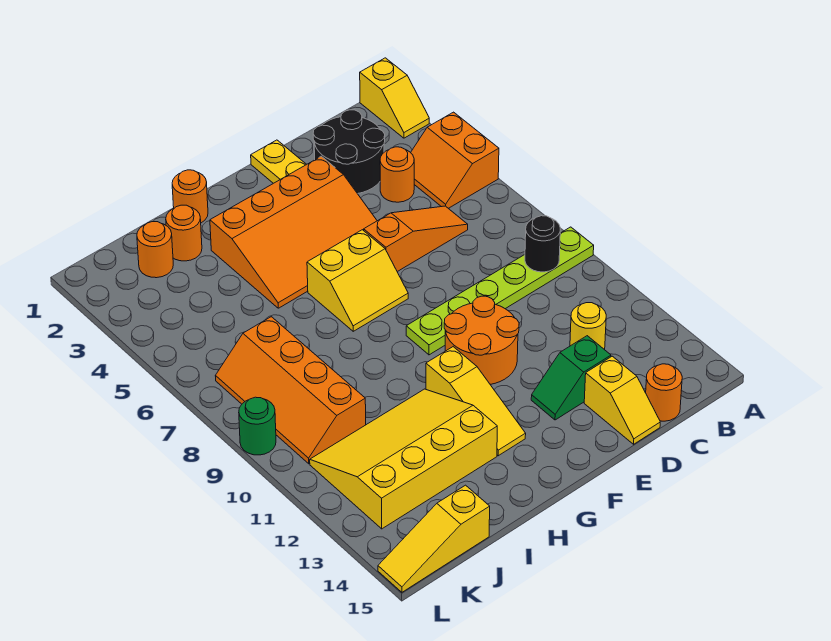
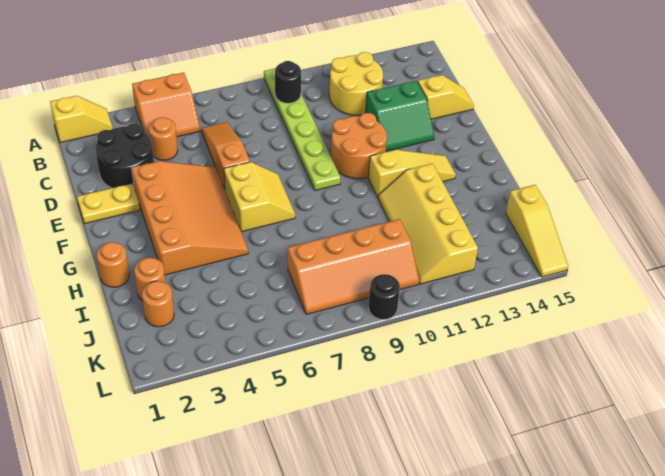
yellow 1x1 round brick [570,303,606,350] -> yellow 2x2 round brick [329,52,383,115]
orange 1x1 round brick [646,364,682,421] -> none
green 1x2 slope [531,336,611,420] -> green 2x2 slope [366,81,434,151]
yellow 3x4 slope [310,389,497,529] -> yellow 2x4 slope [378,164,478,284]
green 1x1 round brick [239,397,276,455] -> black 1x1 round brick [368,274,400,320]

